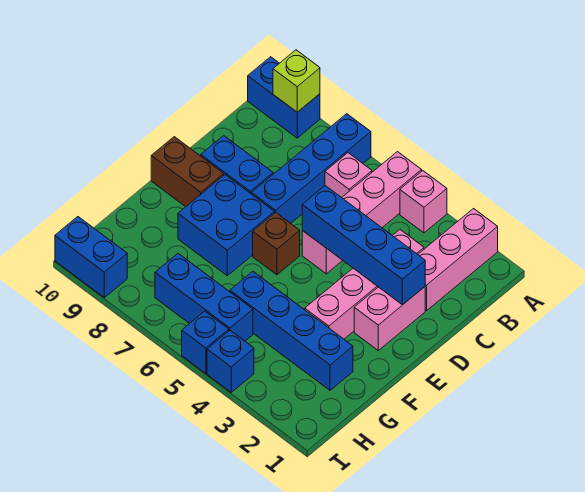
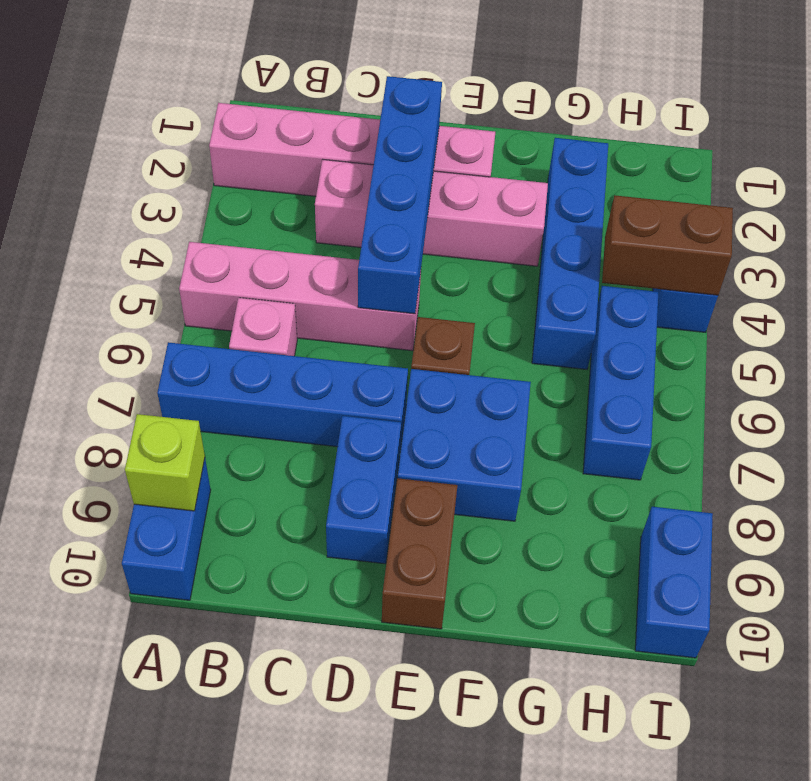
pink 1x1 brick [400,171,447,233] -> none
none -> brown 1x2 brick [602,195,733,295]
blue 1x1 brick [182,311,229,374] -> none

